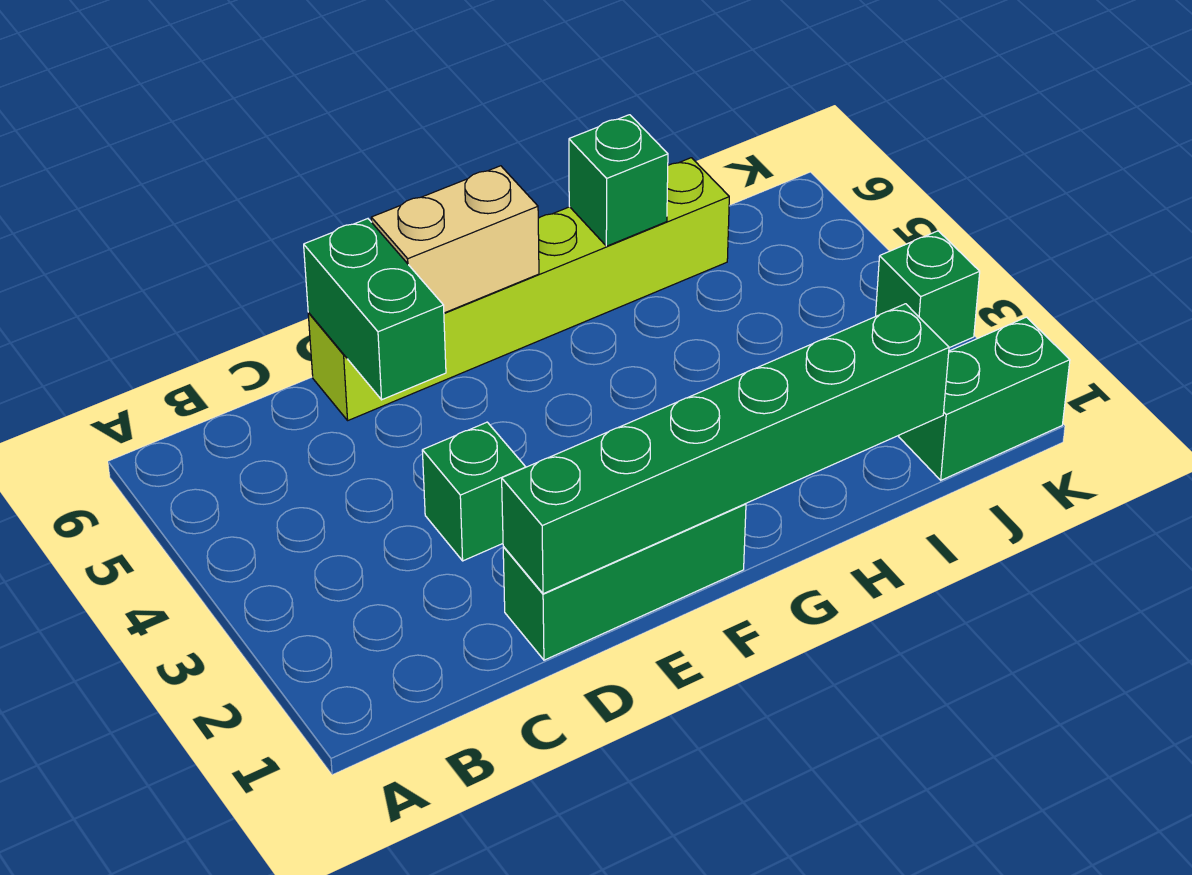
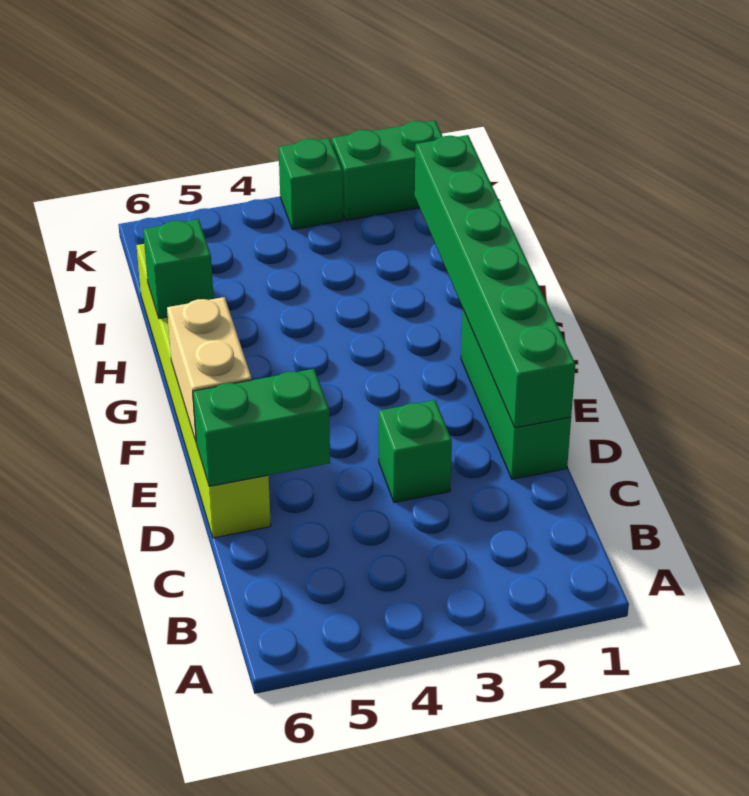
green 1x2 brick [899,317,1070,480] -> green 1x2 brick turned to [332,121,443,220]

